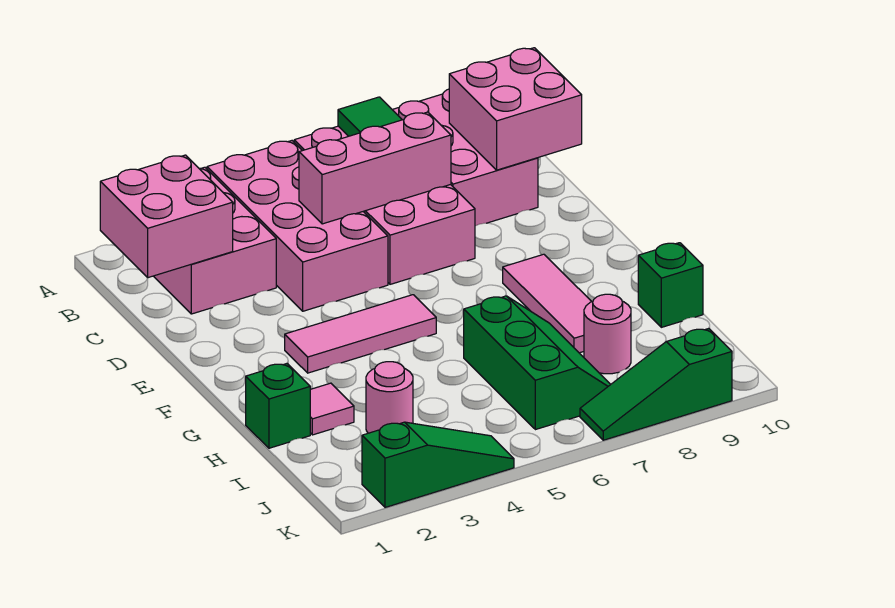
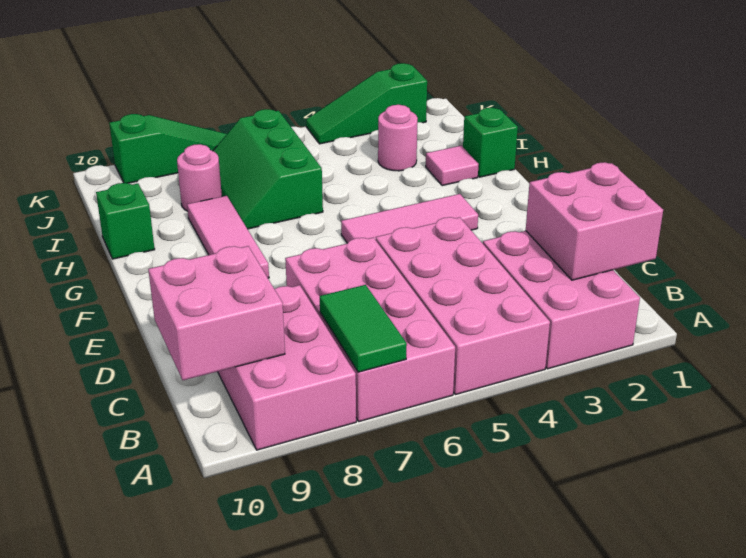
pink 1x3 brick [299,112,451,224] -> none

